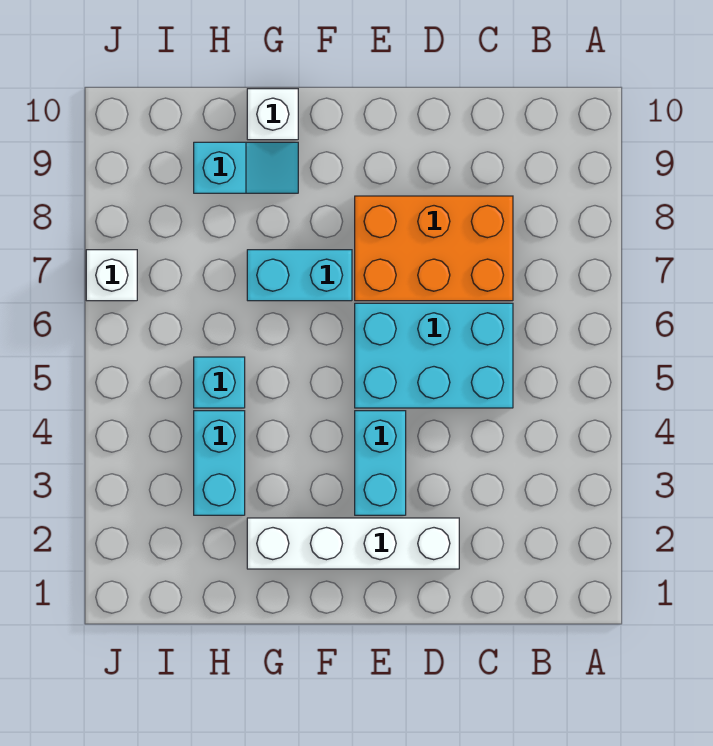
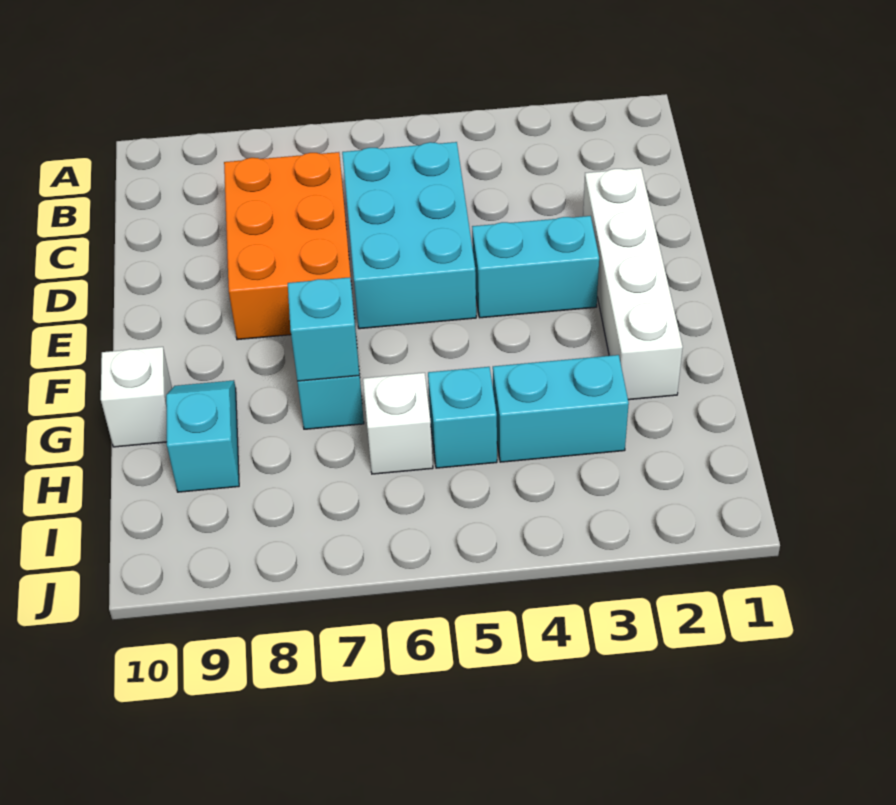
none -> cyan 1x1 brick [288,277,359,381]
white 1x1 brick [86,250,137,301] -> white 1x1 brick moved to [363,373,433,474]

